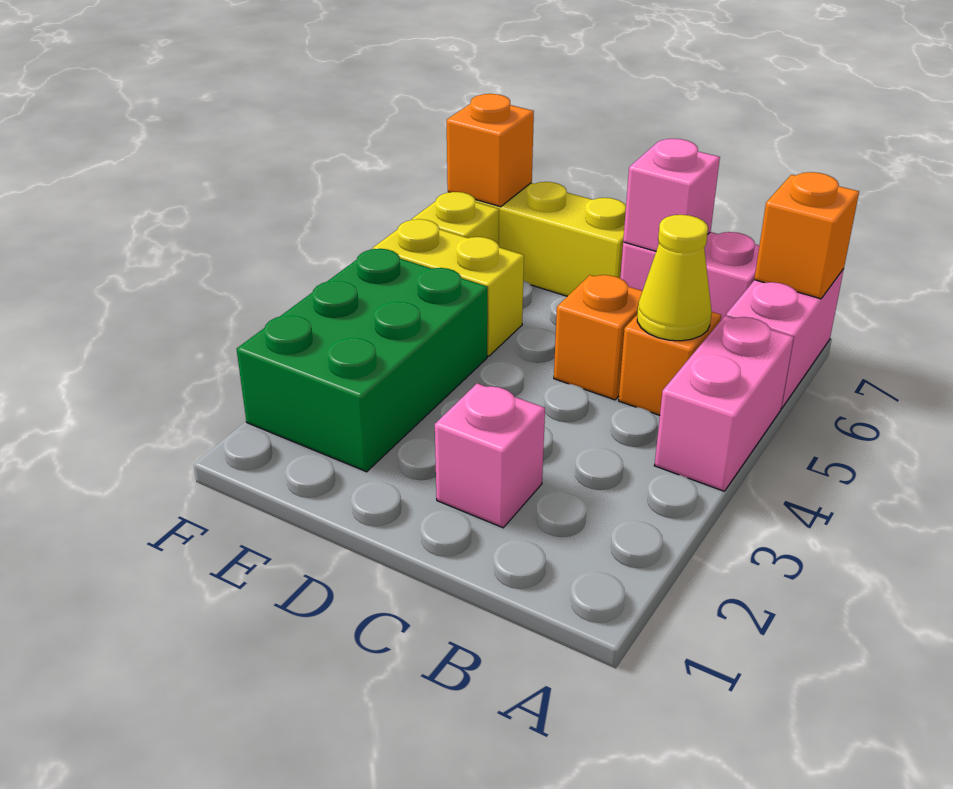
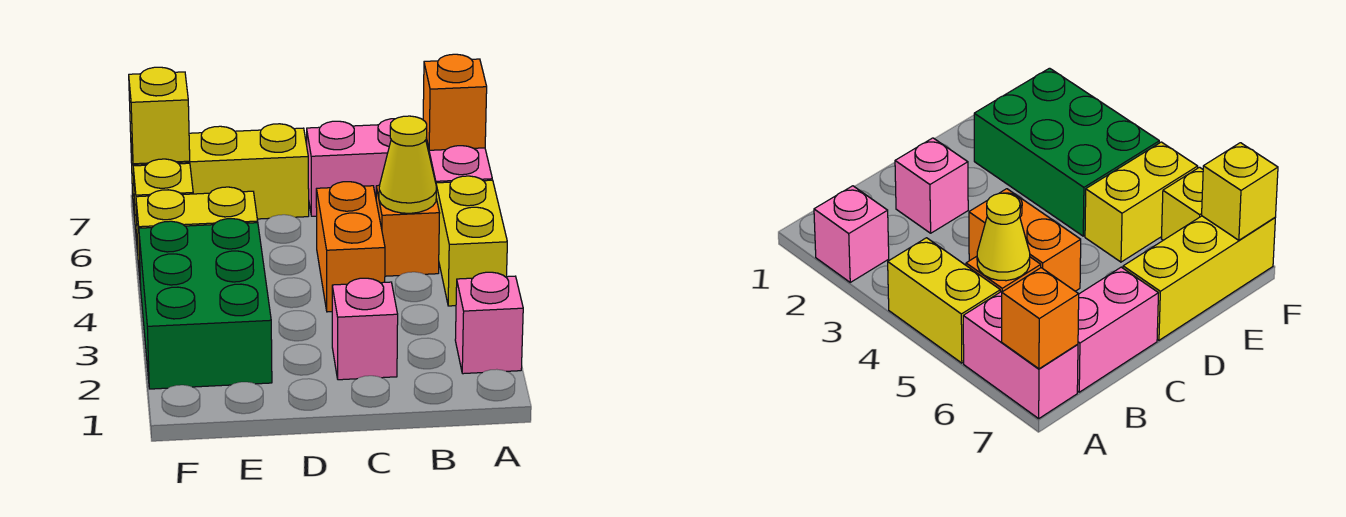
pink 1x2 brick [654,316,794,491] -> yellow 1x2 brick [436,176,507,306]
orange 1x1 brick [554,275,642,400] -> orange 1x2 brick [316,182,385,312]
pink 1x1 brick [623,139,720,251] -> pink 1x1 brick moved to [455,272,523,374]
orange 1x1 brick [447,94,534,207] -> yellow 1x1 brick [129,67,190,164]

